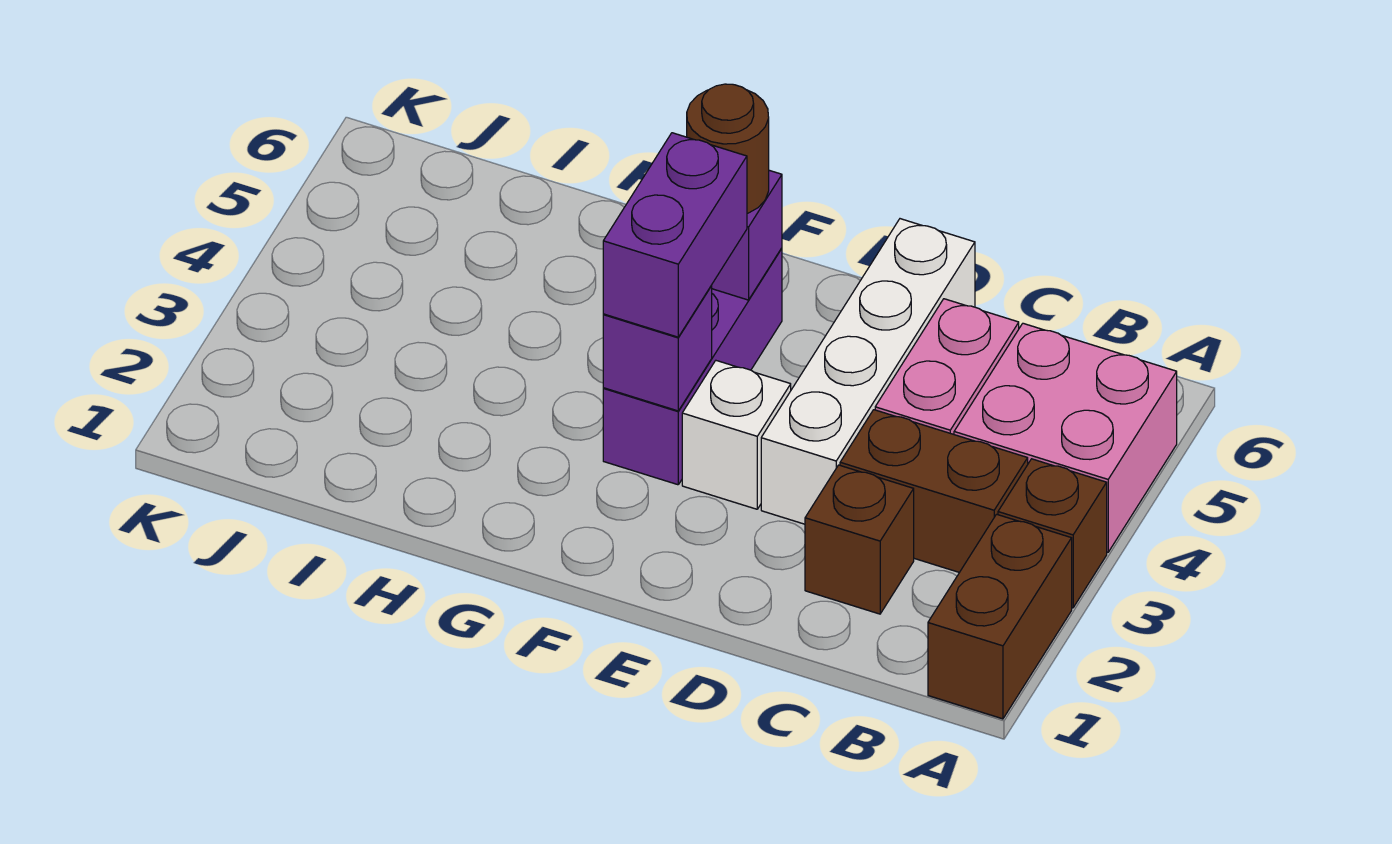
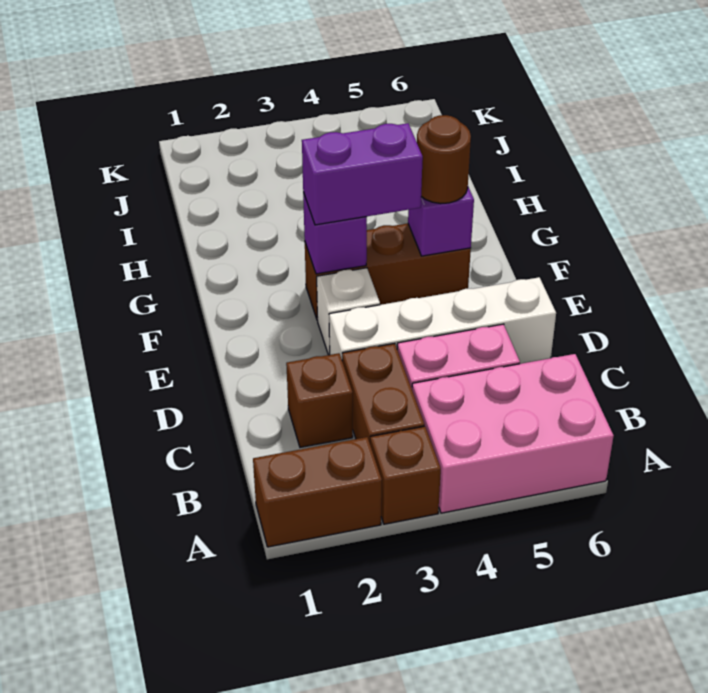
pink 2x2 brick [954,323,1177,552] -> pink 2x3 brick [412,354,614,513]
purple 1x3 brick [603,248,782,485] -> brown 1x3 brick [305,223,471,320]

